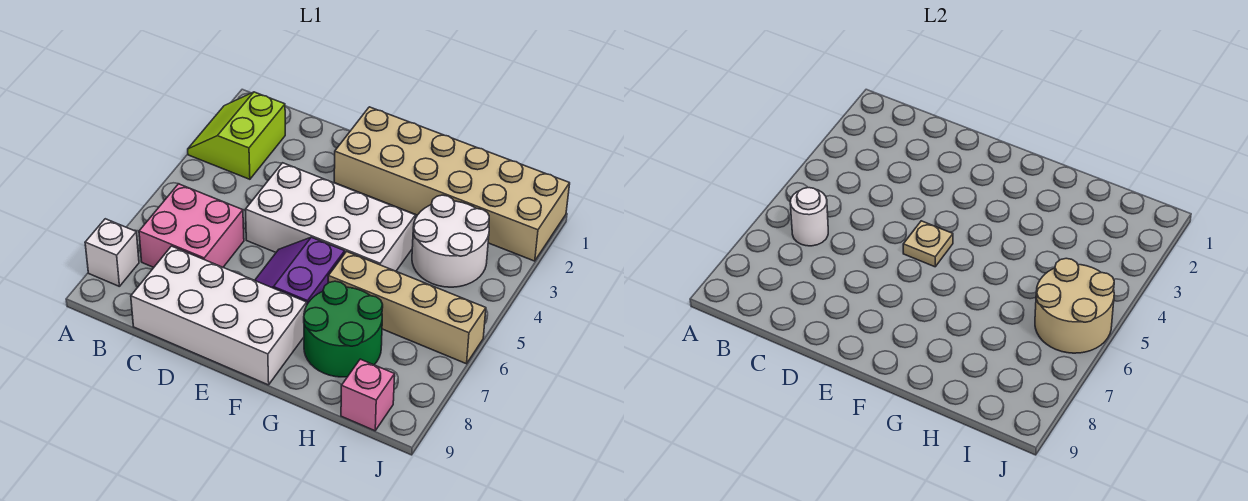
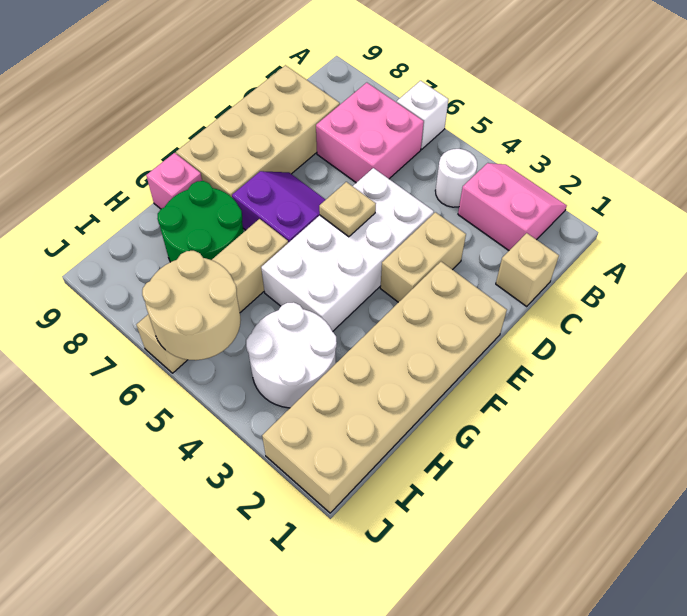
lime 2x2 slope [188,92,285,179] -> pink 2x2 slope [458,163,567,250]
white 1x1 brick [85,219,139,286] -> white 1x1 brick moved to [397,81,448,149]
white 1x1 round brick [790,188,828,246] -> white 1x1 round brick moved to [435,149,477,207]
none -> tan 1x1 brick [496,233,559,306]
white 2x4 brick [131,246,307,385] -> tan 2x4 brick [176,65,340,197]
none -> tan 1x2 brick [380,212,466,302]
pink 1x1 brick [341,359,395,431] -> pink 1x1 brick moved to [146,153,202,209]

